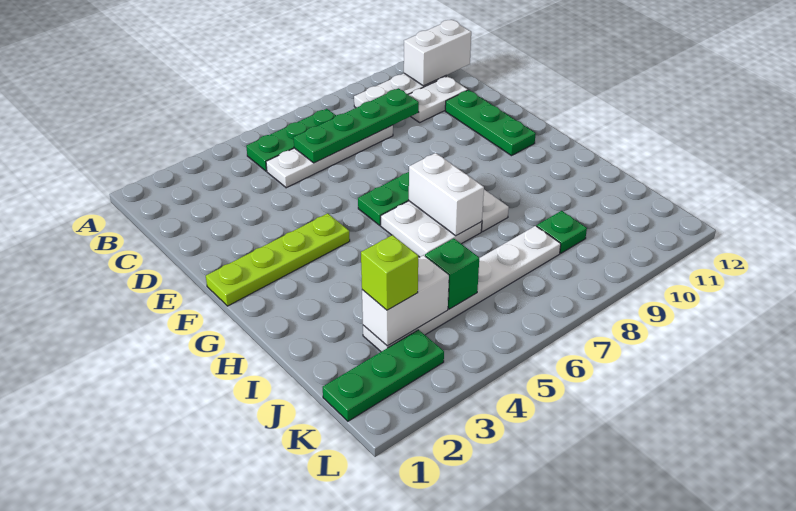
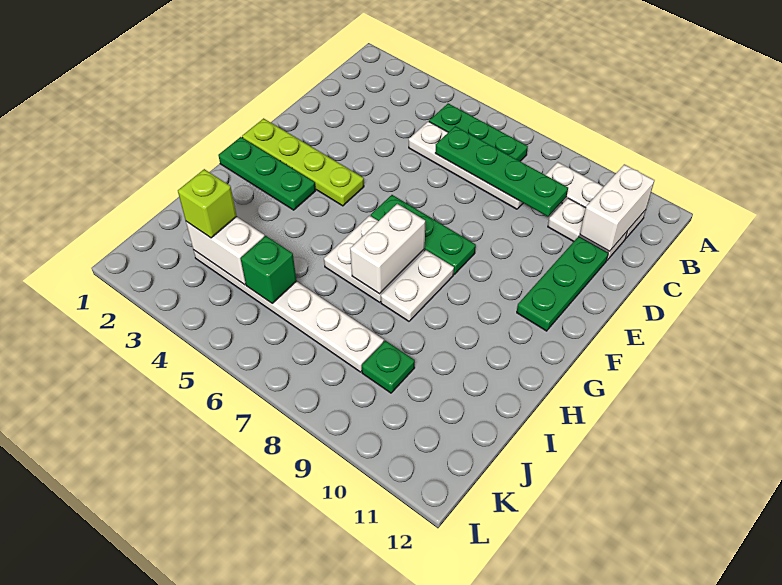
white 1x2 brick [404,20,471,86] -> white 1x2 brick turned to [580,164,654,252]
green 1x3 plate [323,330,444,421] -> green 1x3 plate moved to [218,137,316,210]

